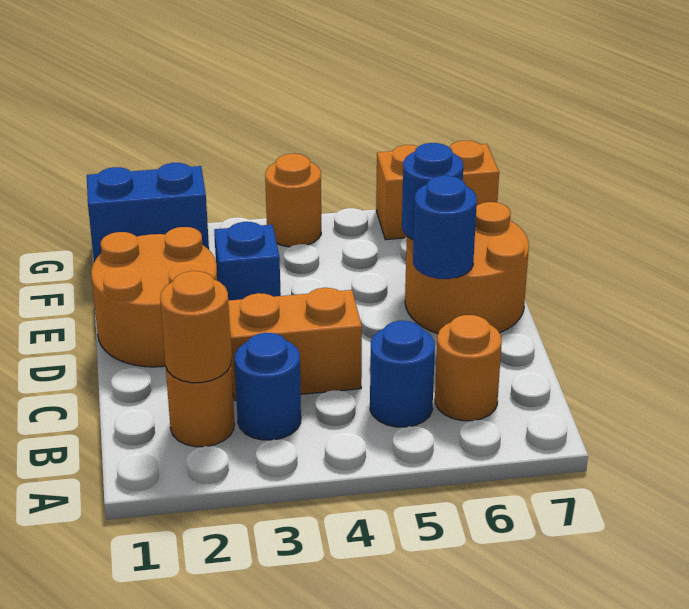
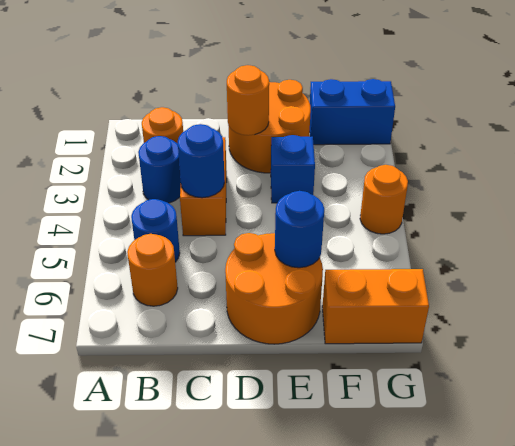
orange 1x1 round brick [160,271,231,383] -> orange 1x1 round brick moved to [227,65,269,135]
blue 1x1 round brick [413,176,477,279] -> blue 1x1 round brick moved to [178,124,225,198]
blue 1x2 brick [87,163,209,262] -> blue 1x2 brick turned to [310,79,395,145]
orange 1x2 brick [376,141,499,240] -> orange 1x2 brick turned to [322,269,429,344]

